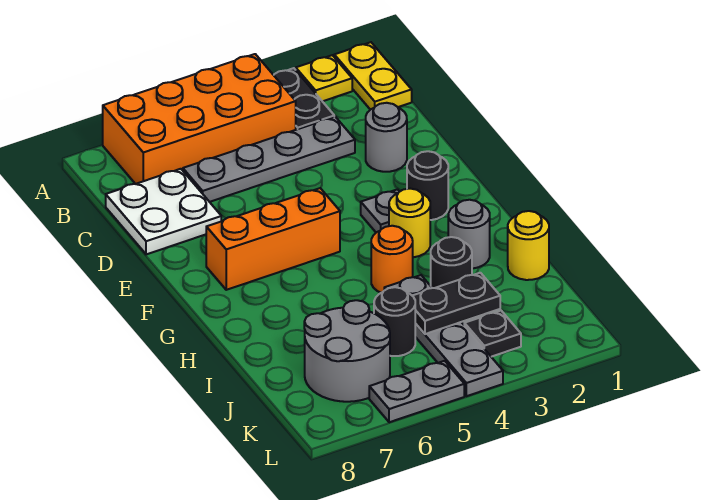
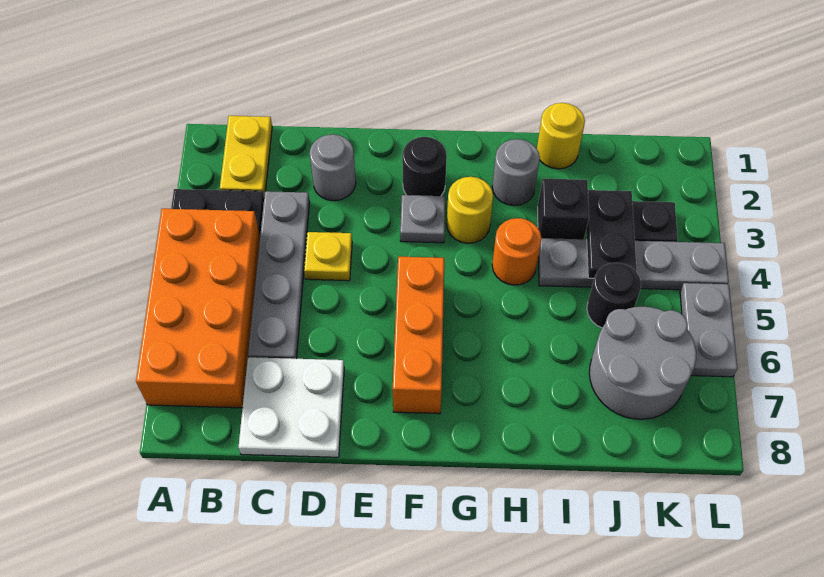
yellow 1x2 plate [334,42,412,110] -> yellow 1x2 plate turned to [220,116,272,196]
yellow 1x1 plate [296,55,352,101] -> yellow 1x1 plate moved to [304,232,352,281]
black 1x1 round brick [431,237,472,288] -> black 1x1 brick [538,179,589,239]

